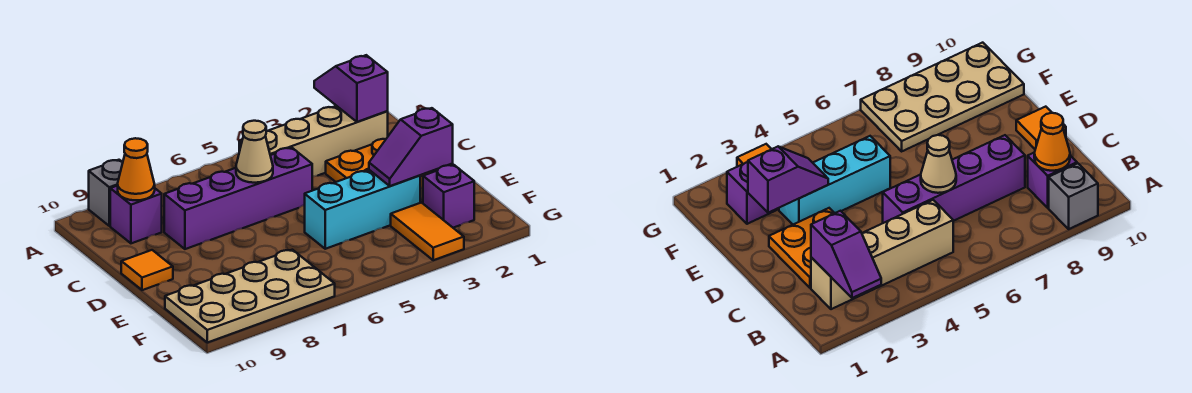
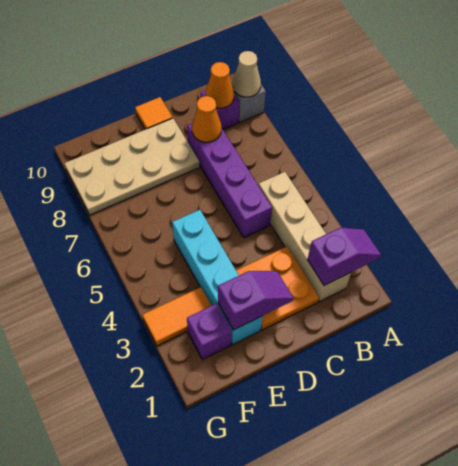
tan 1x1 cone [236,121,273,183] -> tan 1x1 cone moved to [232,51,261,97]
none -> orange 1x1 cone [192,96,221,142]
purple 1x2 slope [369,108,453,186] -> purple 1x2 slope turned to [218,271,293,330]
cyan 1x3 brick [305,170,420,249] -> cyan 1x4 brick [172,210,263,345]
tan 2x4 plate [165,250,335,343] -> tan 2x4 plate turned to [64,118,199,215]

